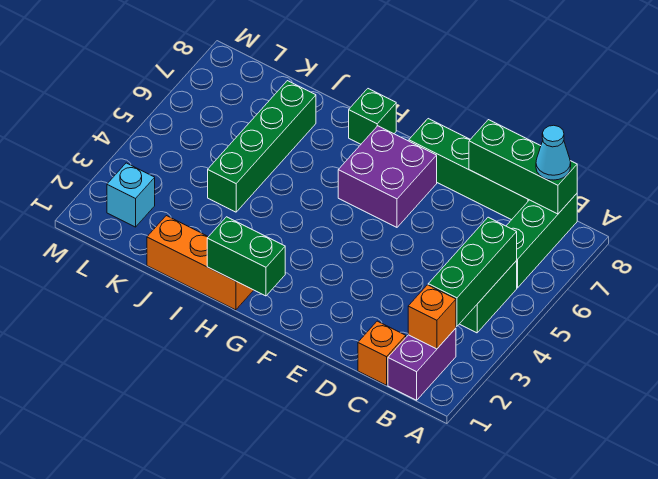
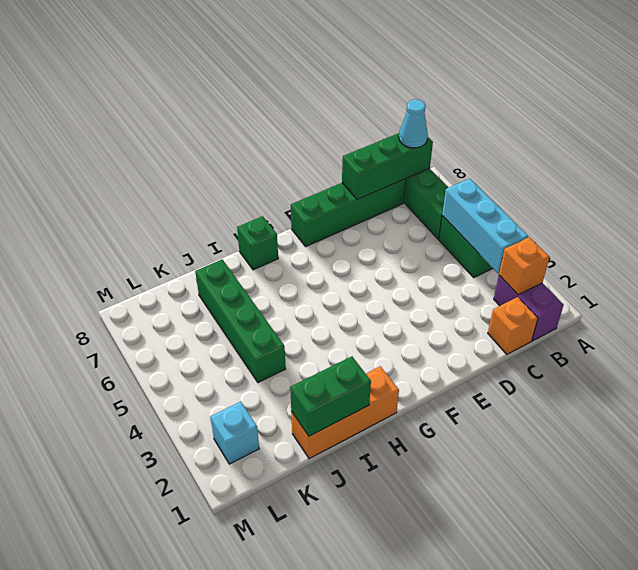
green 1x3 brick [428,217,517,326] -> cyan 1x3 brick [442,179,528,273]
purple 2x2 brick [338,126,437,227] -> none
green 1x2 brick [207,217,285,296] -> green 1x2 brick moved to [290,356,371,436]

